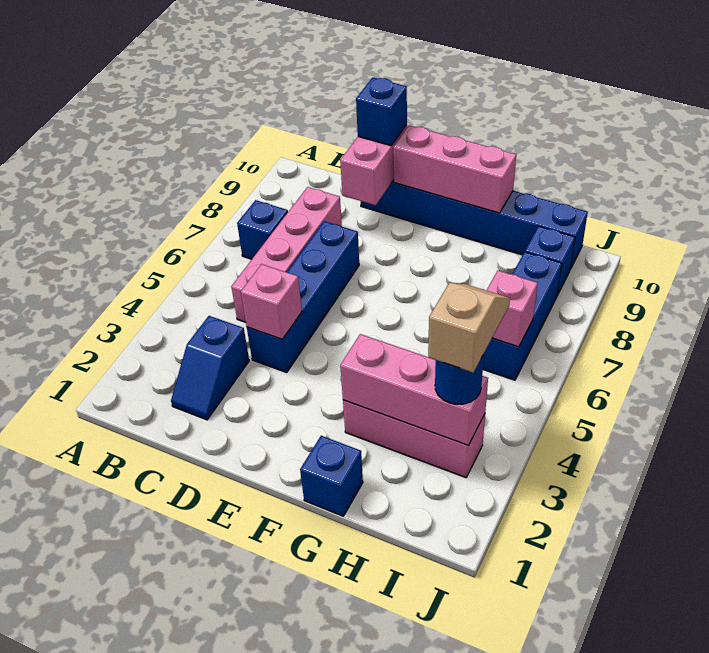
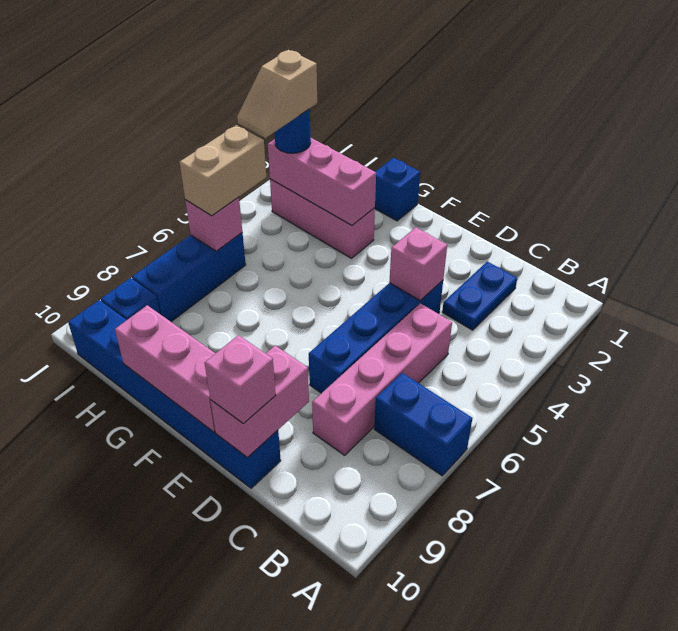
blue 1x1 brick [237,200,288,259] -> blue 1x2 brick [374,373,472,476]
blue 1x2 slope [171,316,249,420] -> blue 1x2 plate [442,261,517,330]
blue 1x1 brick [356,77,407,146] -> pink 1x1 brick [205,335,276,424]
none -> tan 1x2 brick [179,125,266,216]

